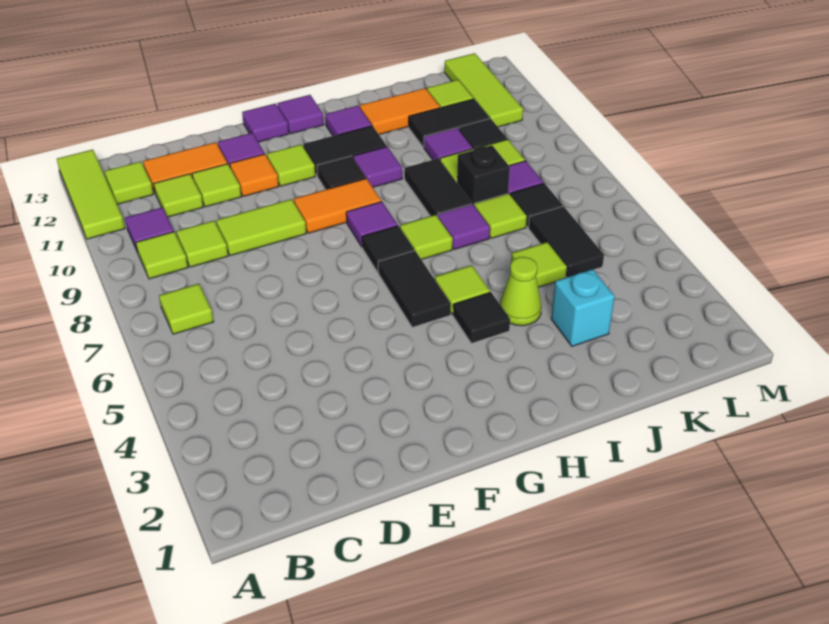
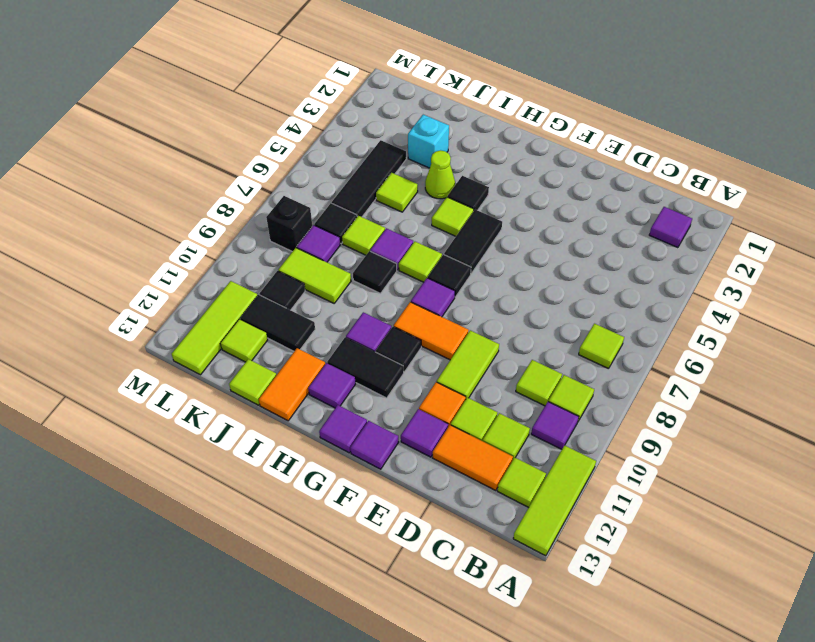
lime 1x2 tile [216,199,306,256] -> lime 1x2 tile turned to [437,330,499,398]
lime 1x1 tile [267,144,315,186] -> lime 1x1 tile moved to [229,359,276,405]
black 1x2 tile [405,159,472,217] -> black 1x1 tile [353,251,397,293]
orange 1x2 tile [360,88,440,134] -> orange 1x2 tile turned to [259,348,325,421]
black 1x1 brick [457,145,510,205] -> black 1x1 brick moved to [266,196,312,252]
purple 1x1 tile [424,128,473,160] -> purple 1x1 tile moved to [649,207,692,248]
black 1x2 tile [529,206,604,277] -> black 1x3 tile [332,140,406,217]

